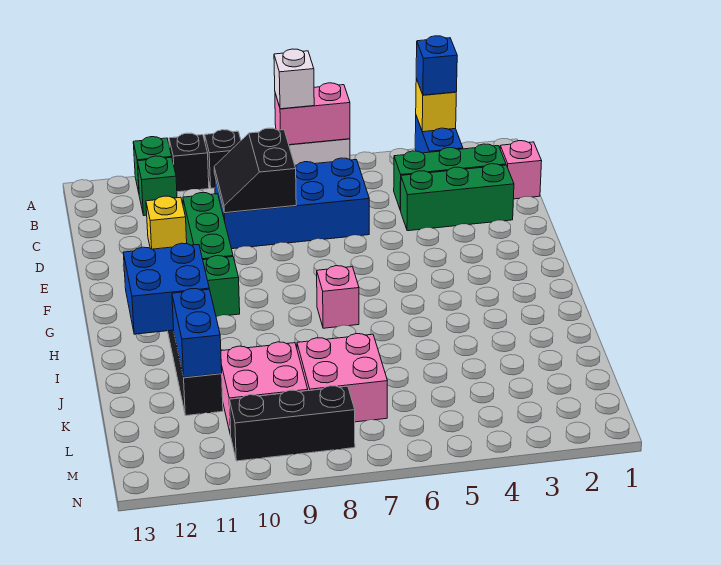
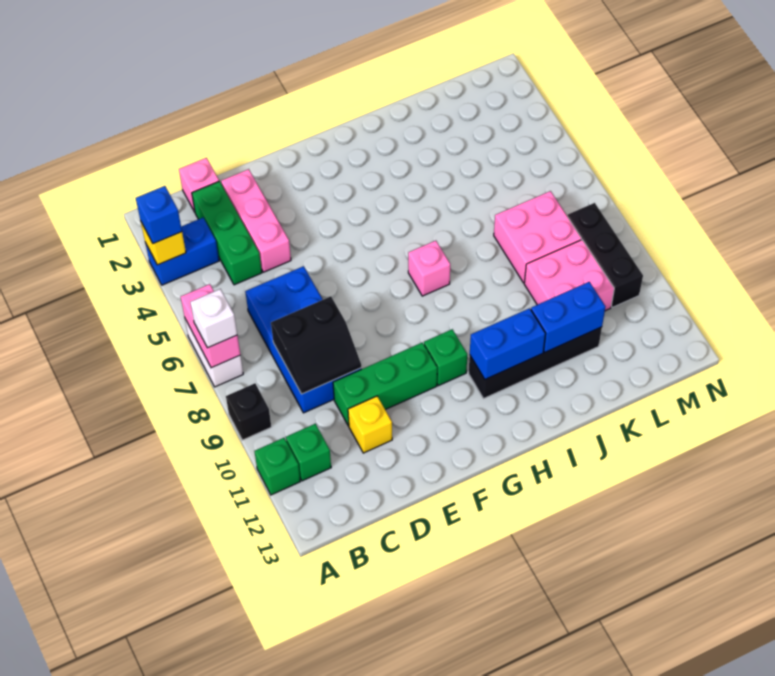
black 1x1 brick [169,133,209,192] -> none
green 1x3 brick [401,164,514,231] -> pink 1x3 brick [221,169,291,272]
blue 2x2 brick [123,243,209,334] -> blue 1x2 brick [470,308,546,379]

